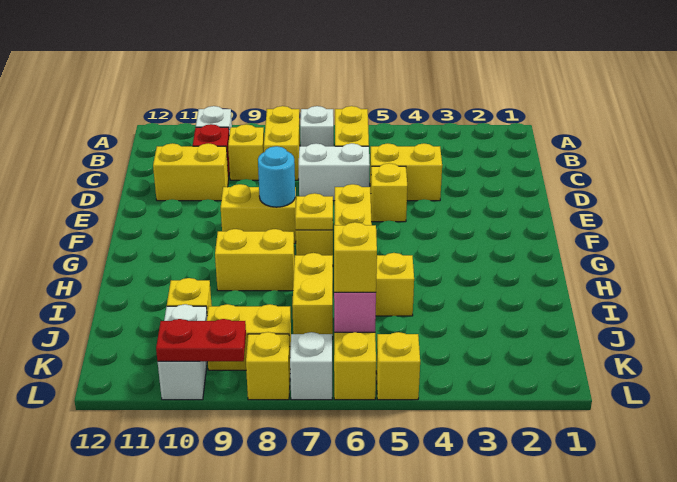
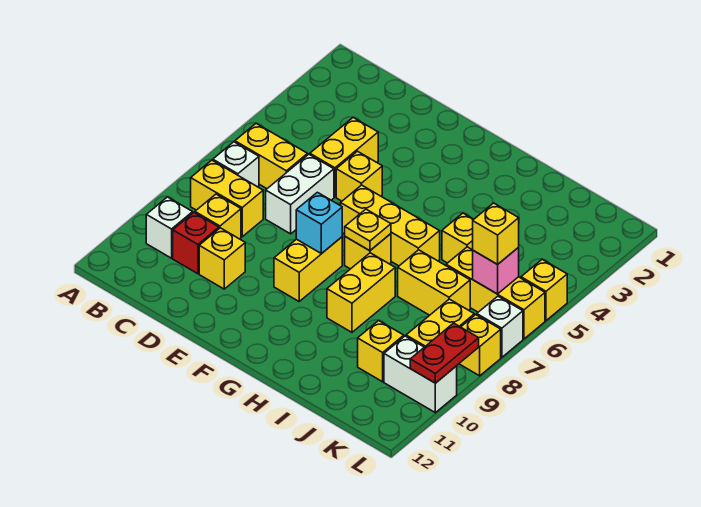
yellow 1x2 brick [153,143,228,201] -> yellow 1x1 brick [199,228,245,289]
cyan 1x1 round brick [258,146,295,207] -> cyan 1x1 brick [296,192,342,254]

